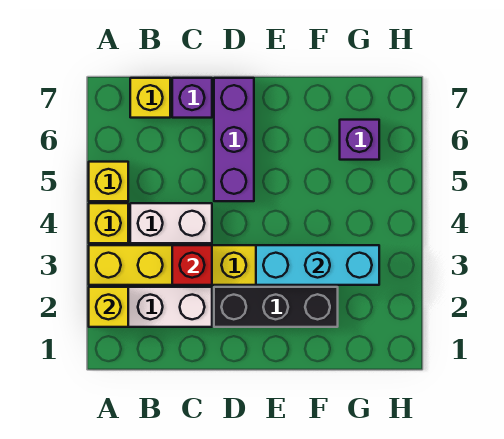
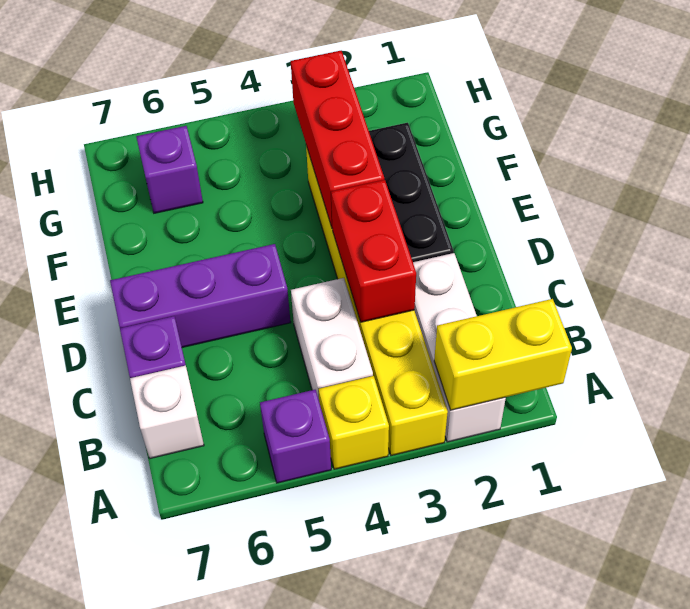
yellow 1x1 brick [89,287,128,327] -> yellow 1x2 brick [434,299,572,410]
yellow 1x1 brick [89,162,128,201] -> purple 1x1 brick [260,390,331,483]
yellow 1x1 brick [130,78,170,118] -> white 1x1 brick [130,365,204,458]
red 1x1 brick [172,245,212,285] -> red 1x2 brick [331,180,416,322]
cyan 1x3 brick [256,245,379,285] -> red 1x3 brick [291,51,384,227]

